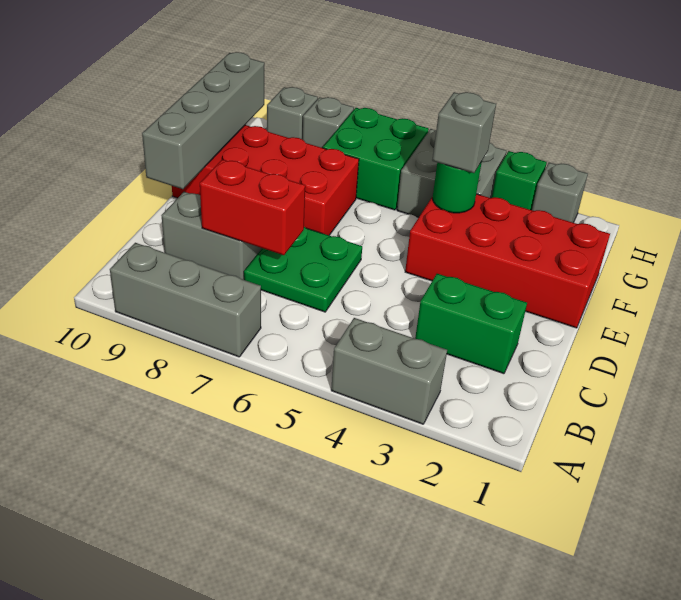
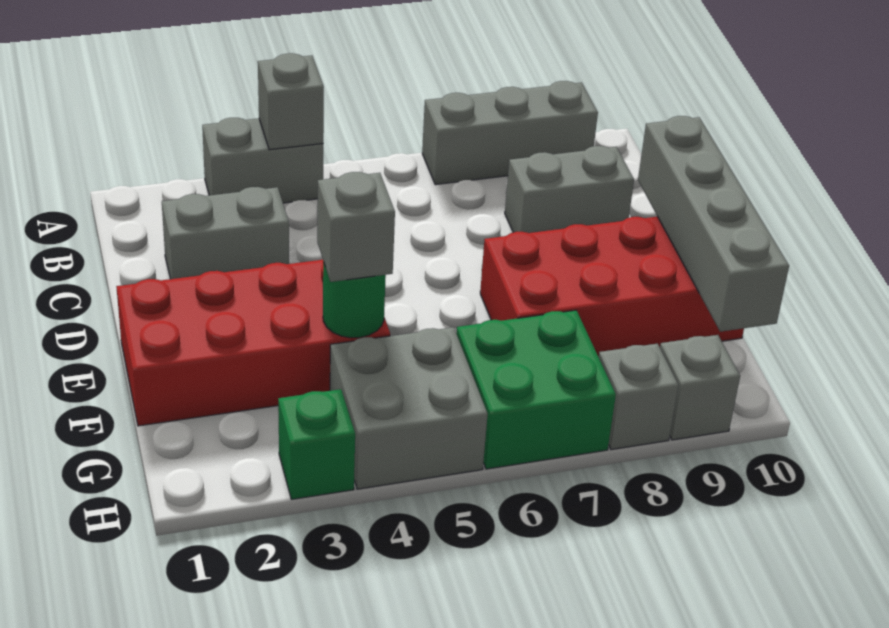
green 1x2 brick [415,274,527,374] -> grey 1x2 brick [162,187,289,279]
green 2x2 plate [244,227,362,312] -> none
red 1x2 brick [200,159,305,255] -> none
grey 1x1 brick [532,163,588,223] -> grey 1x1 brick moved to [258,53,324,150]

